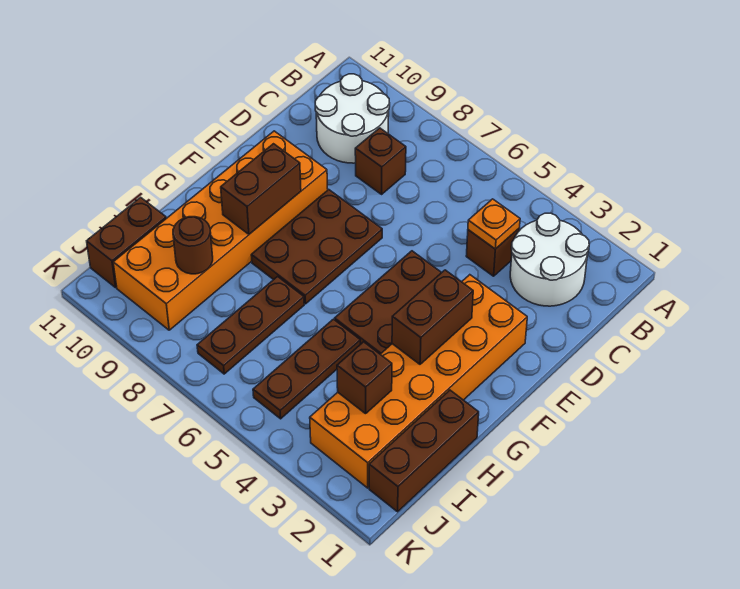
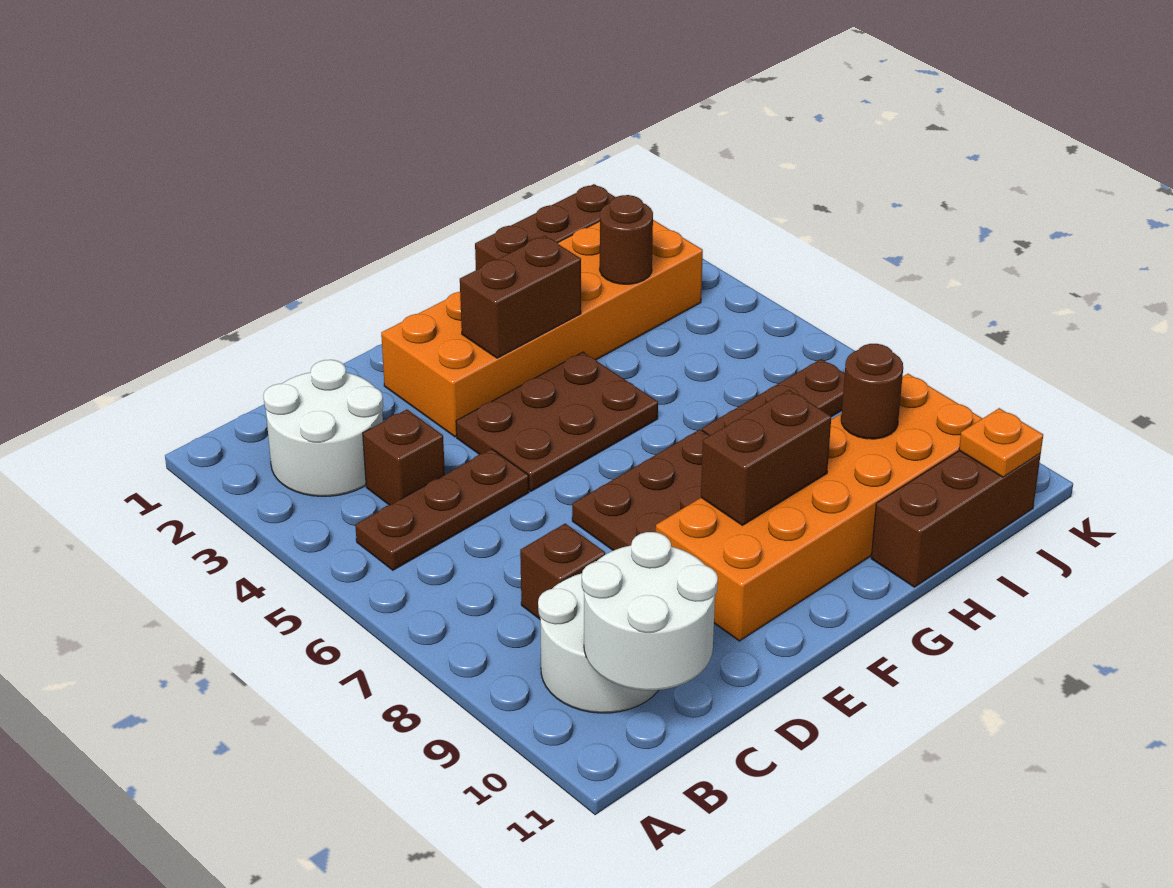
none -> white 2x2 round brick [582,532,718,690]
orange 1x1 plate [468,199,520,249] -> orange 1x1 plate moved to [959,408,1043,477]
brown 1x3 plate [253,319,360,419] -> brown 1x3 plate moved to [355,449,529,570]
brown 1x1 brick [337,342,392,414] -> brown 1x1 round brick [600,195,653,284]
brown 1x2 brick [87,197,166,288] -> brown 1x3 brick [871,451,1041,587]

